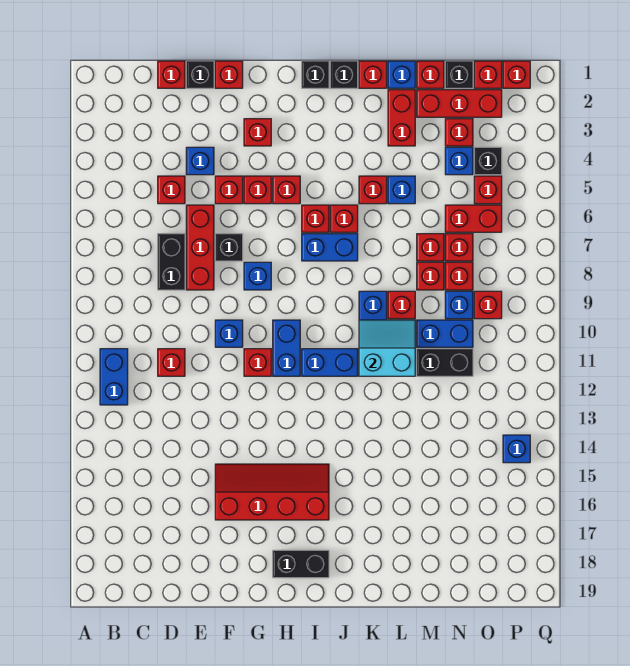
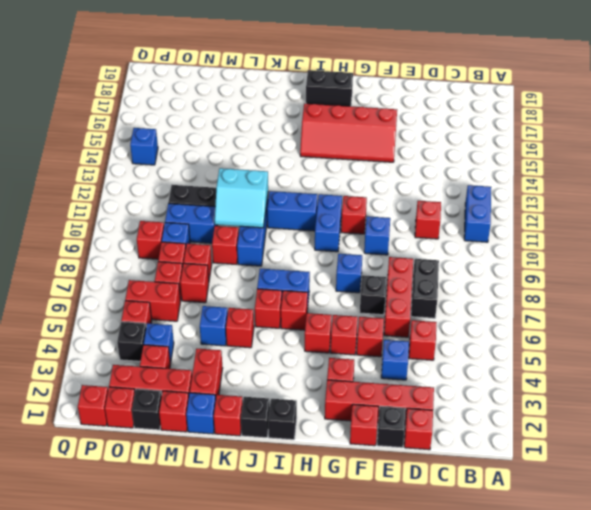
none -> red 1x4 brick [325,380,434,424]

